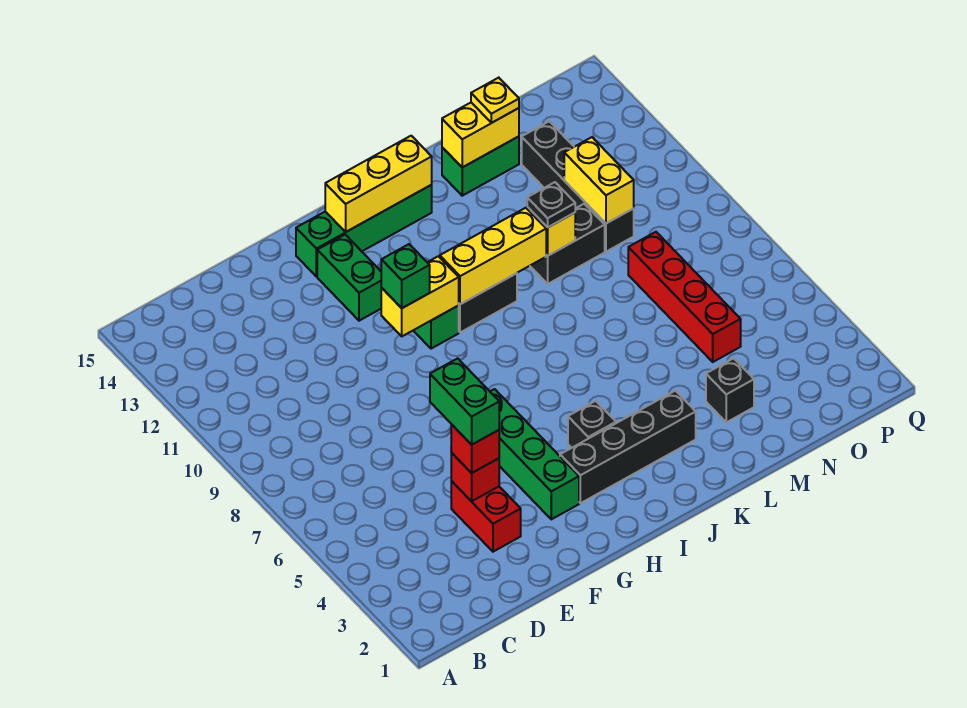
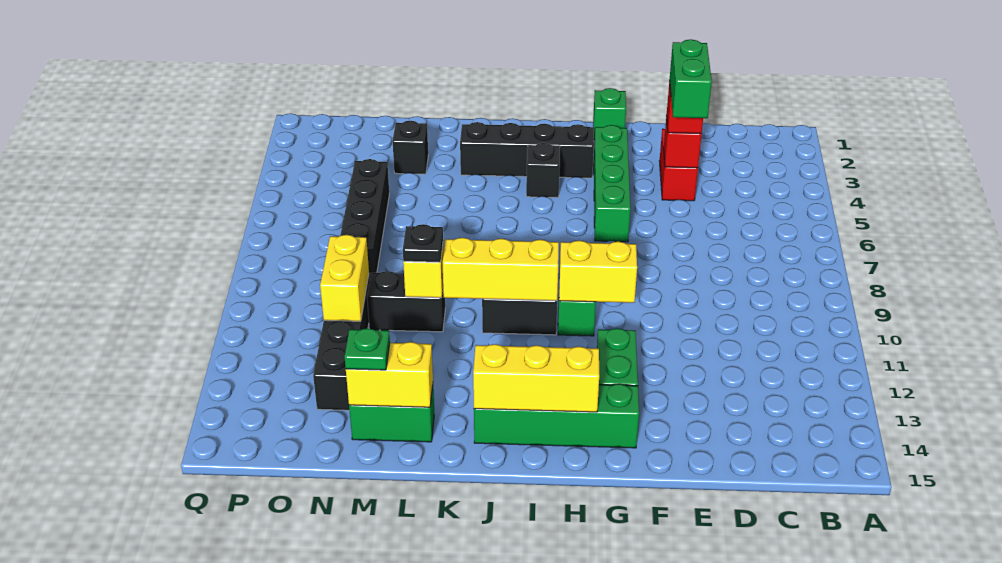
green 1x1 brick [381,244,430,308] -> green 1x1 brick moved to [593,88,626,140]
yellow 1x1 plate [471,78,519,123] -> green 1x1 plate [345,328,390,370]
red 1x4 brick [628,232,741,362] -> black 1x4 brick [340,159,389,278]

